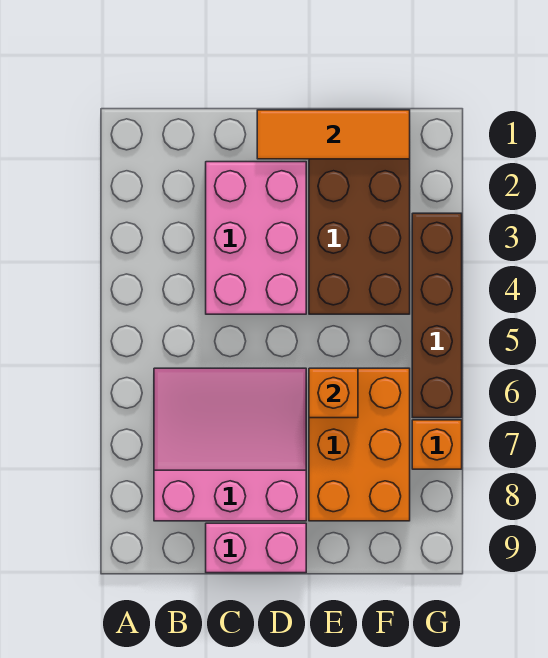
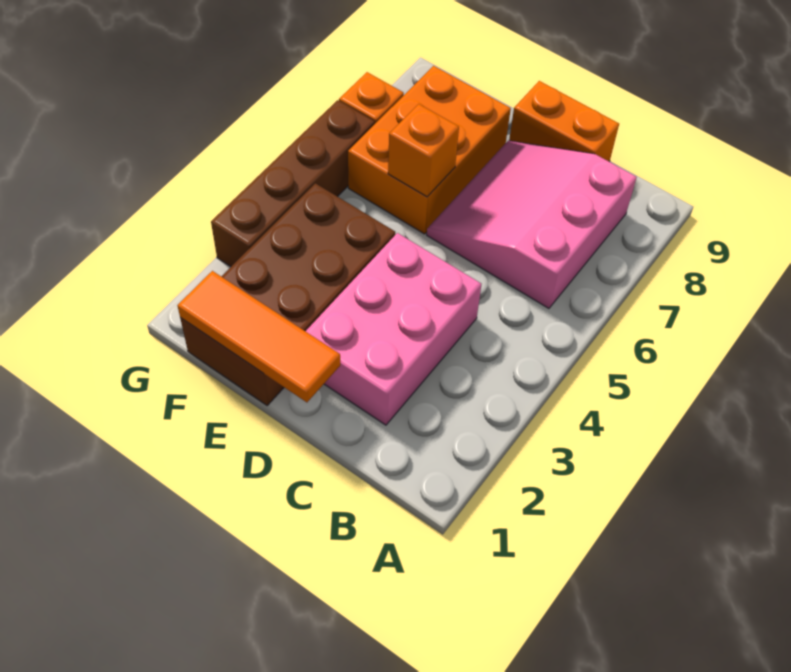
pink 3x3 slope [154,368,306,521] -> pink 3x3 slope turned to [427,141,637,308]
pink 1x2 brick [206,523,306,573] -> orange 1x2 brick [509,81,619,162]

